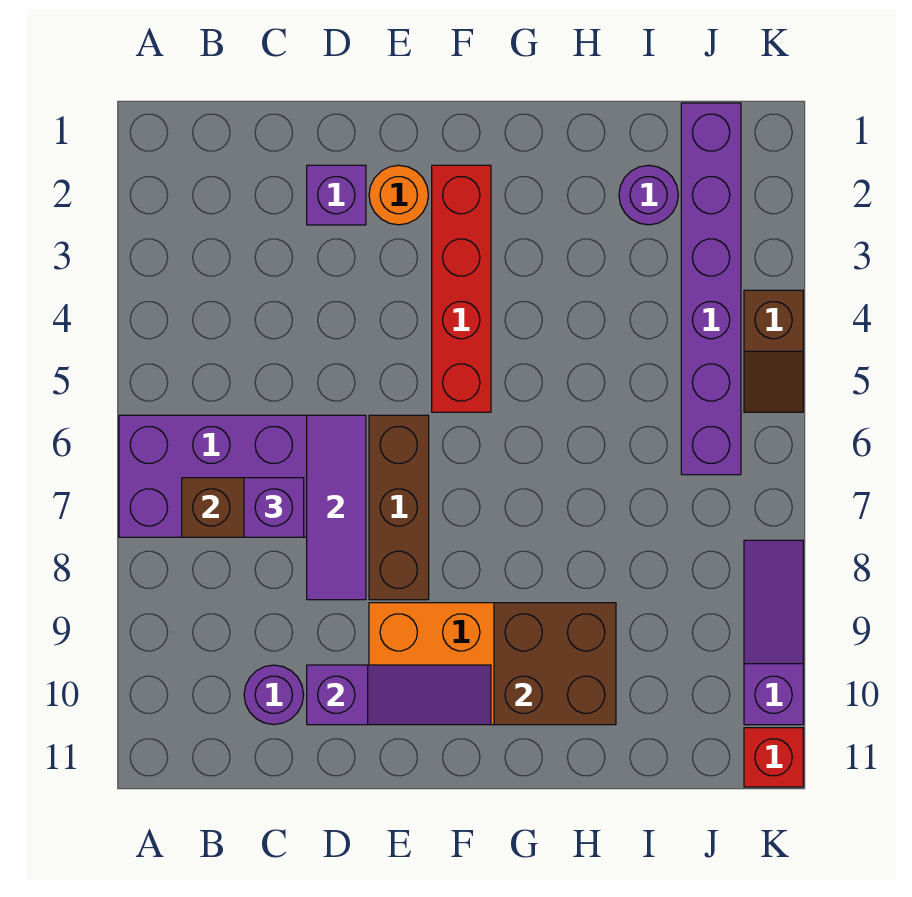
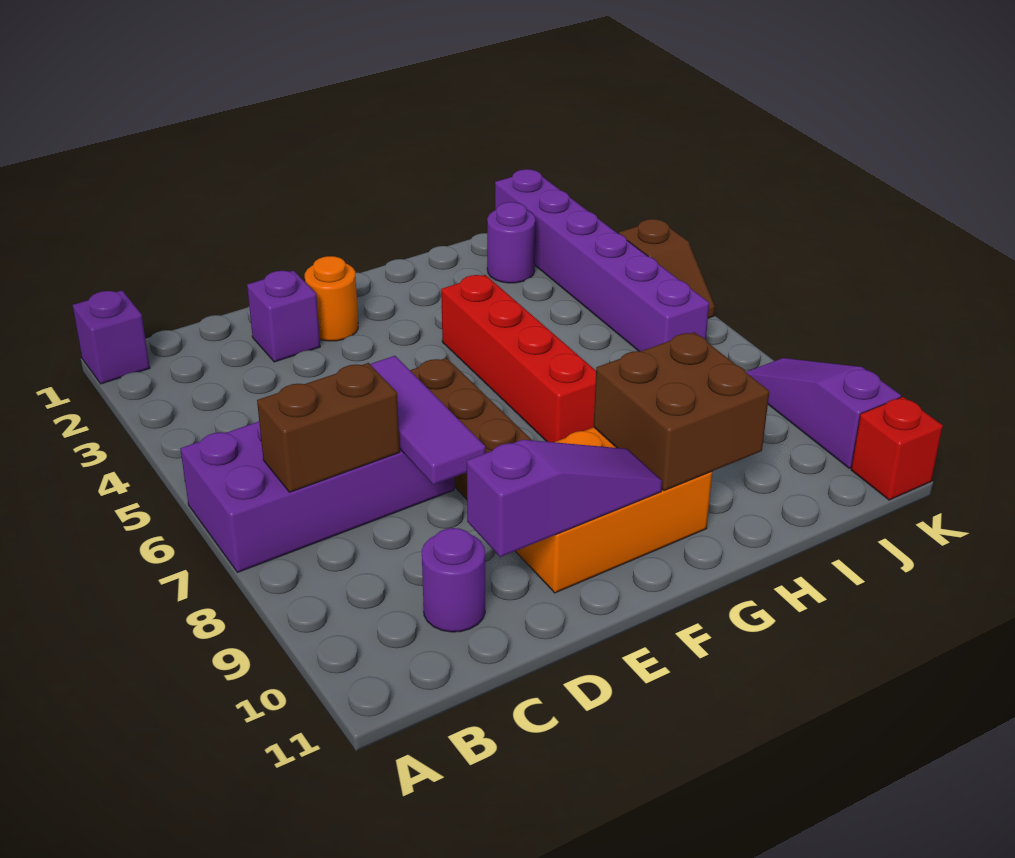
purple 1x1 brick [244,478,304,537] -> purple 1x1 brick moved to [73,291,150,384]
red 1x4 brick [432,165,491,412] -> red 1x4 brick moved to [441,275,596,442]

